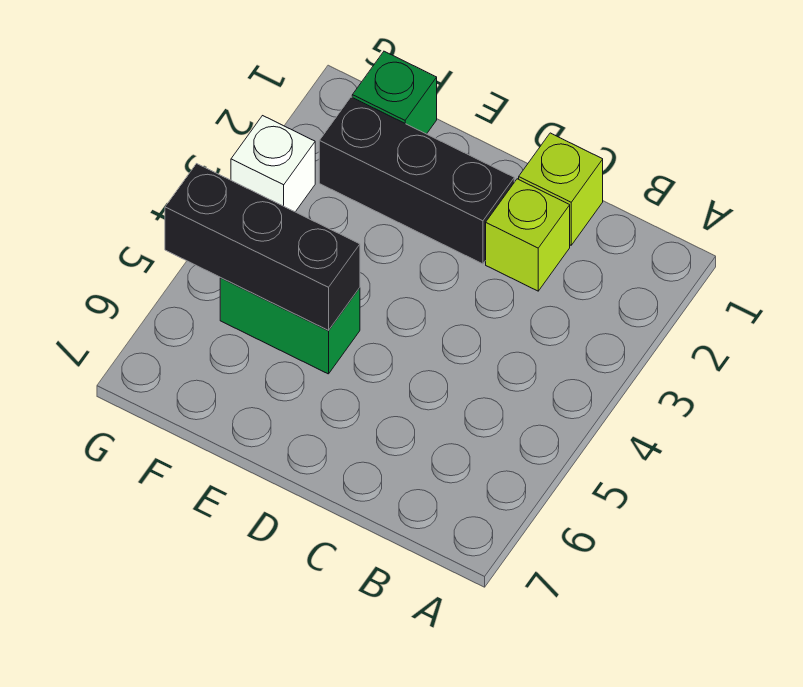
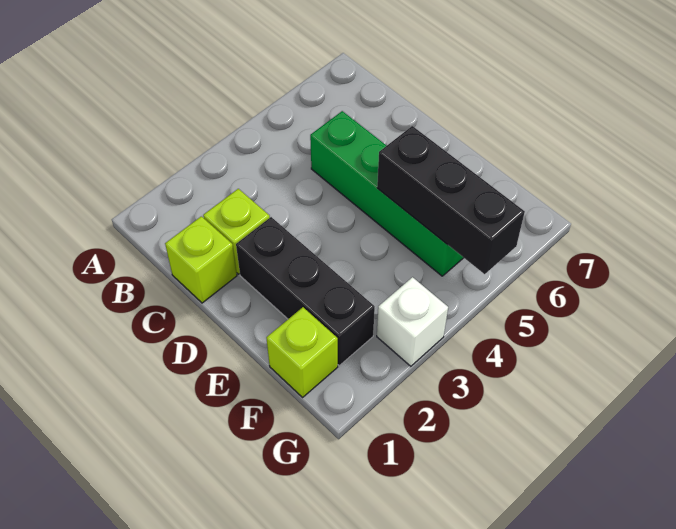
green 1x2 brick [220,278,360,374] -> green 1x4 brick [310,111,464,276]
green 1x1 brick [352,51,437,134] -> lime 1x1 brick [266,307,338,397]

